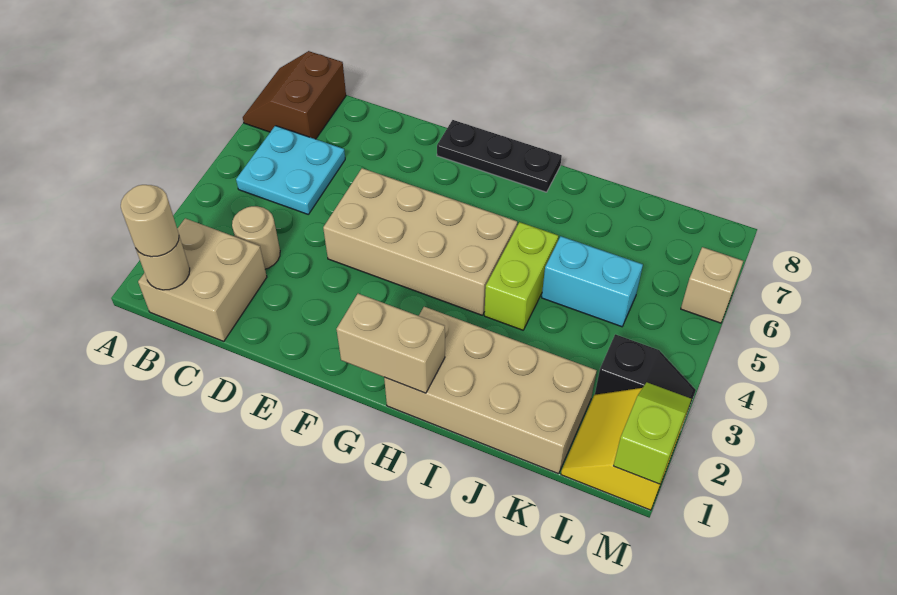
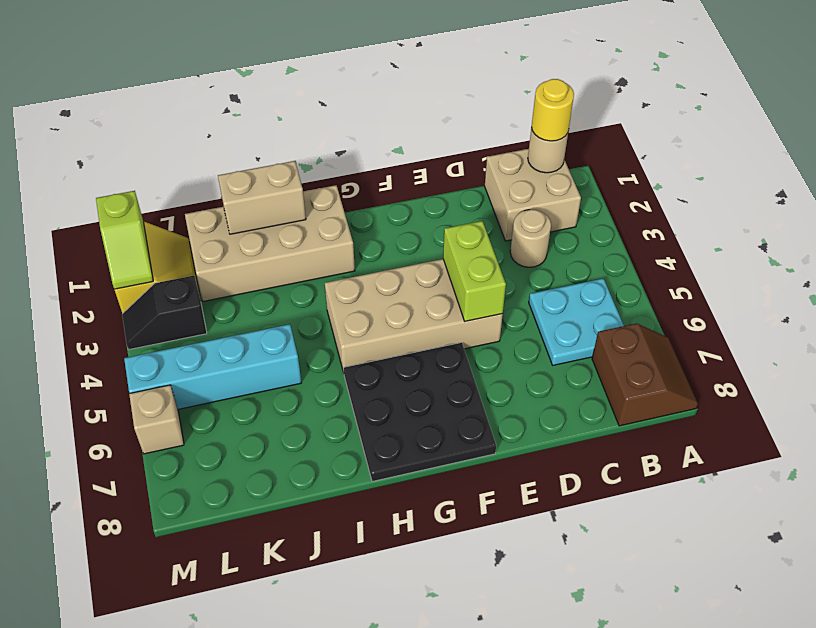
tan 1x1 round brick [121,185,179,257] -> yellow 1x1 round brick [532,79,574,141]
black 1x3 plate [437,120,562,192] -> black 3x3 plate [344,343,496,482]
tan 1x2 brick [336,294,445,393] -> tan 1x2 brick moved to [218,161,306,234]
lime 1x2 brick [484,222,558,330] -> lime 1x2 brick moved to [443,221,506,321]
cyan 1x2 brick [542,236,643,327] -> cyan 1x4 brick [124,324,301,409]

